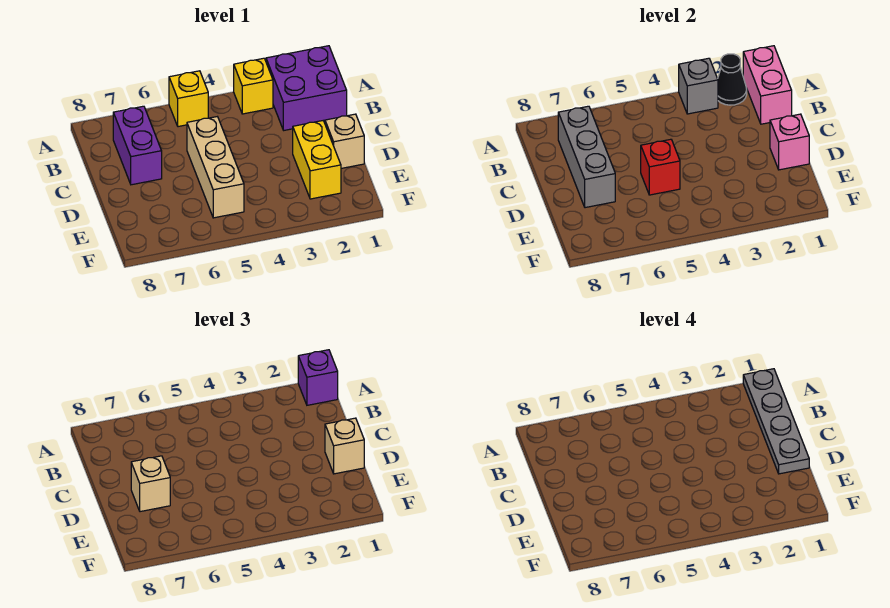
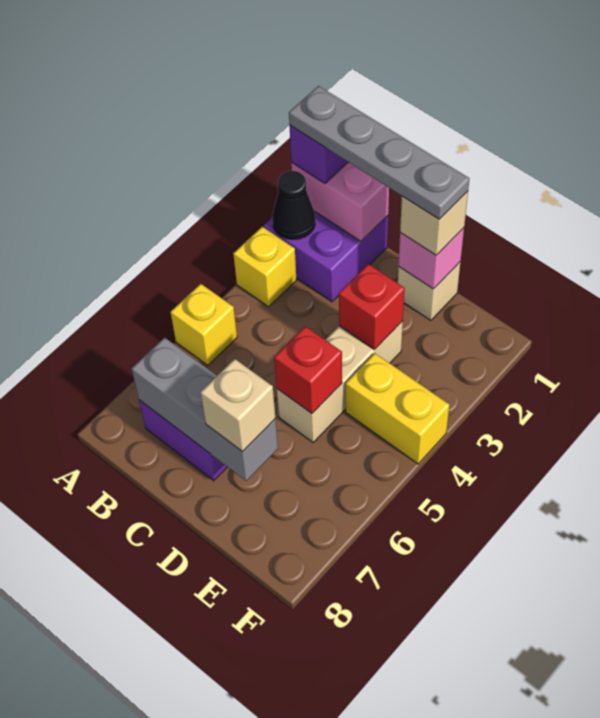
grey 1x1 brick [679,58,718,114] -> none
tan 1x3 brick [187,117,244,218] -> tan 1x3 brick turned to [277,321,403,442]
yellow 1x2 brick [293,121,341,199] -> yellow 1x2 brick moved to [345,353,450,464]
none -> red 1x1 brick [339,264,405,350]

